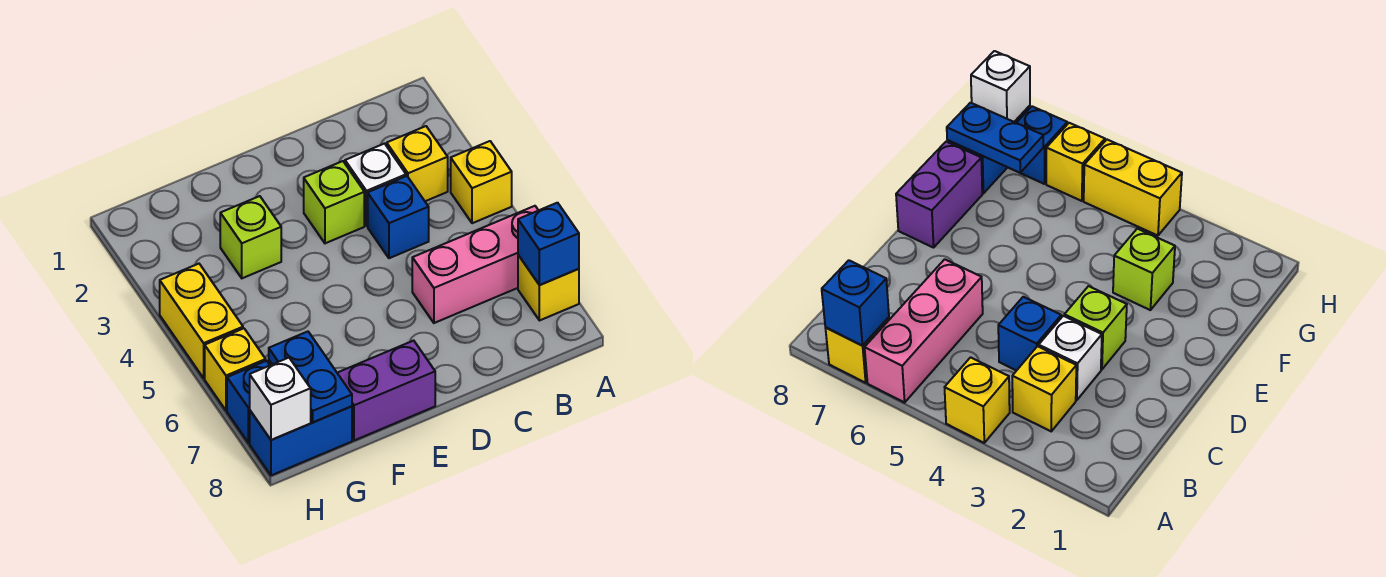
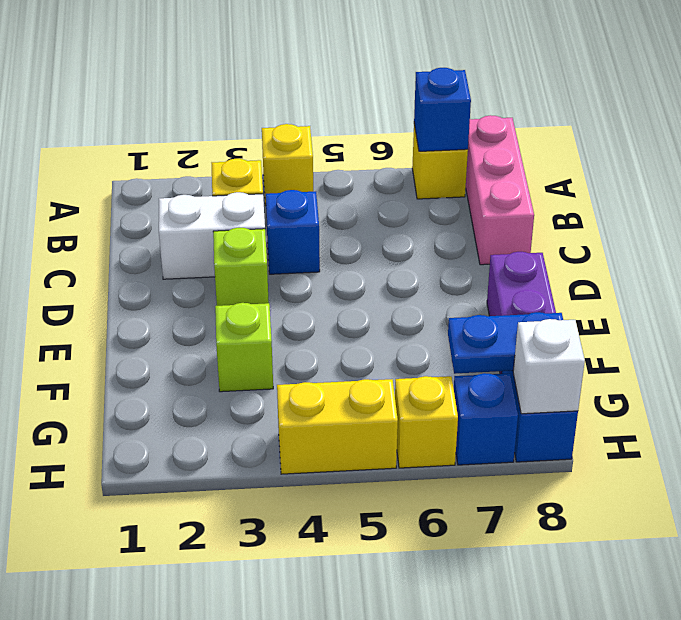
pink 1x3 brick [412,206,538,323] -> pink 1x3 brick moved to [466,115,534,265]
white 1x1 brick [345,144,406,226] -> white 1x2 brick [159,192,265,279]

